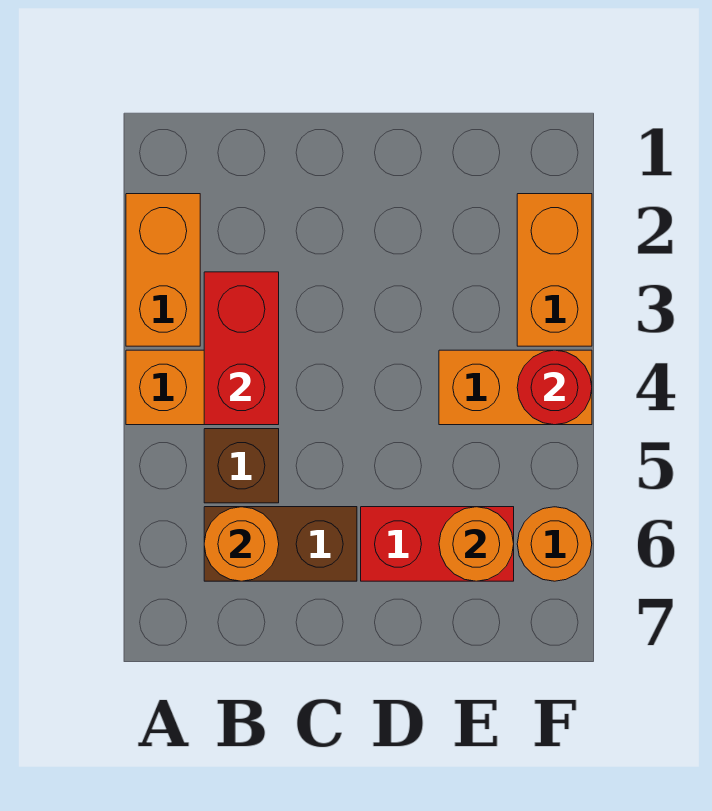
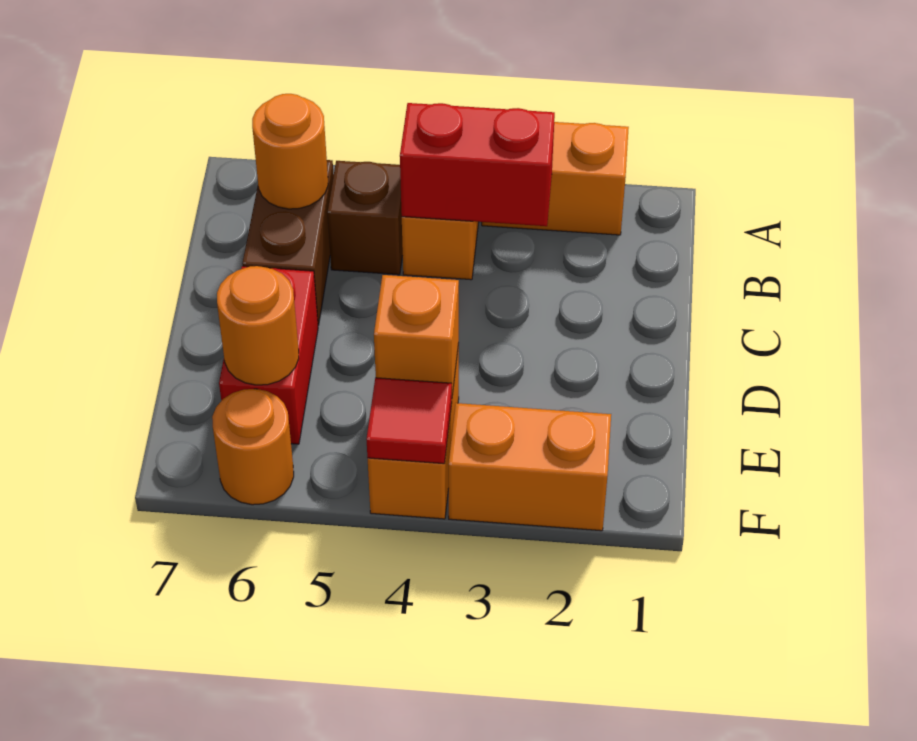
none -> orange 1x1 brick [374,275,459,395]
red 1x1 round brick [517,350,592,425] -> red 1x1 tile [366,378,452,464]

